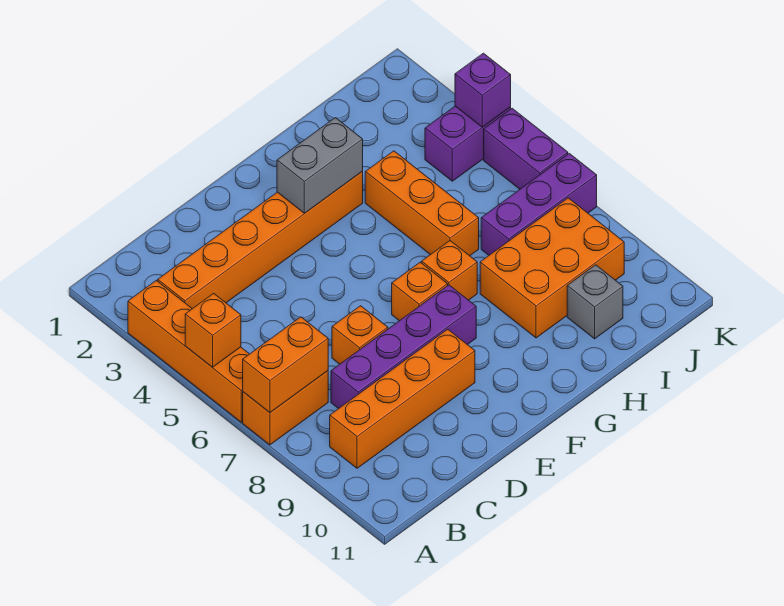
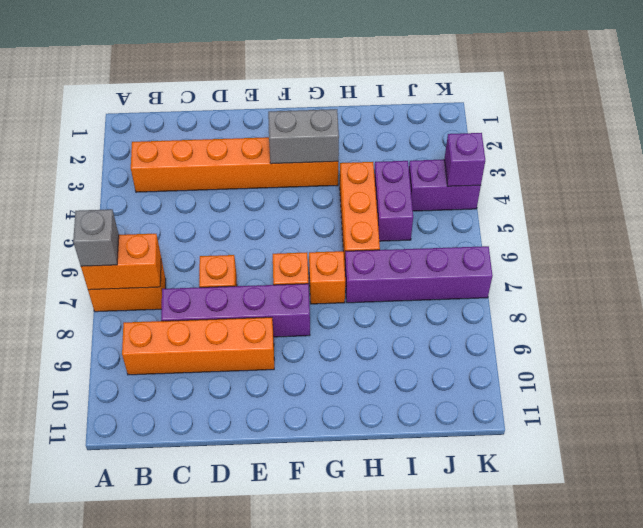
orange 1x4 brick [128,280,249,422] -> none
orange 1x1 brick [185,293,241,367] -> none
orange 2x3 brick [480,198,624,338] -> none
purple 1x3 brick [481,154,597,255] -> purple 1x4 brick [345,246,493,303]
grey 1x1 brick [567,265,623,339] -> grey 1x1 brick moved to [73,209,119,266]
purple 1x2 brick [484,108,568,189] -> purple 1x2 brick moved to [374,161,413,241]

